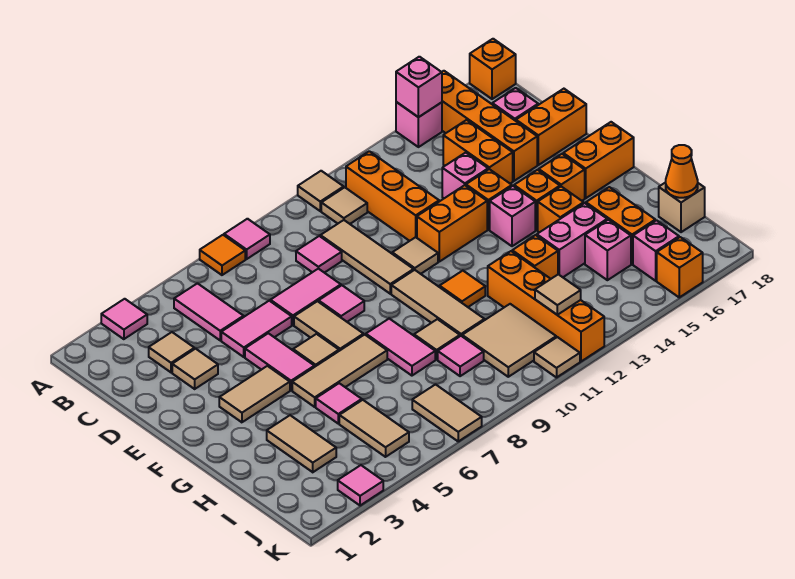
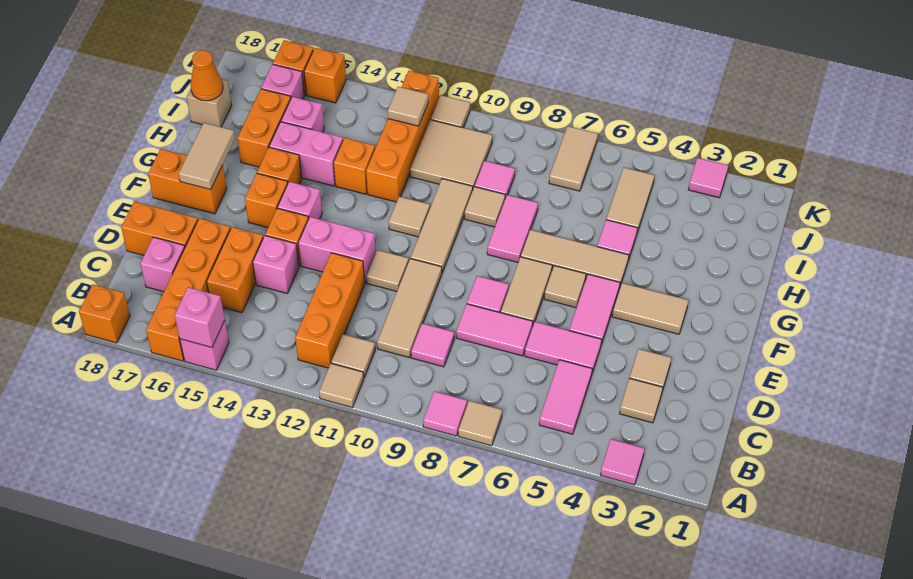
orange 1x1 tile [200,235,245,275] -> tan 1x1 tile [458,401,502,446]
orange 1x2 brick [417,185,487,262] -> pink 1x2 brick [298,217,376,282]
orange 1x1 brick [539,154,585,201] -> orange 1x1 brick moved to [304,48,346,103]
orange 1x1 tile [440,271,485,307] -> tan 1x1 tile [389,197,430,237]
tan 1x2 tile [267,415,336,472] -> tan 1x2 tile moved to [179,123,235,189]

